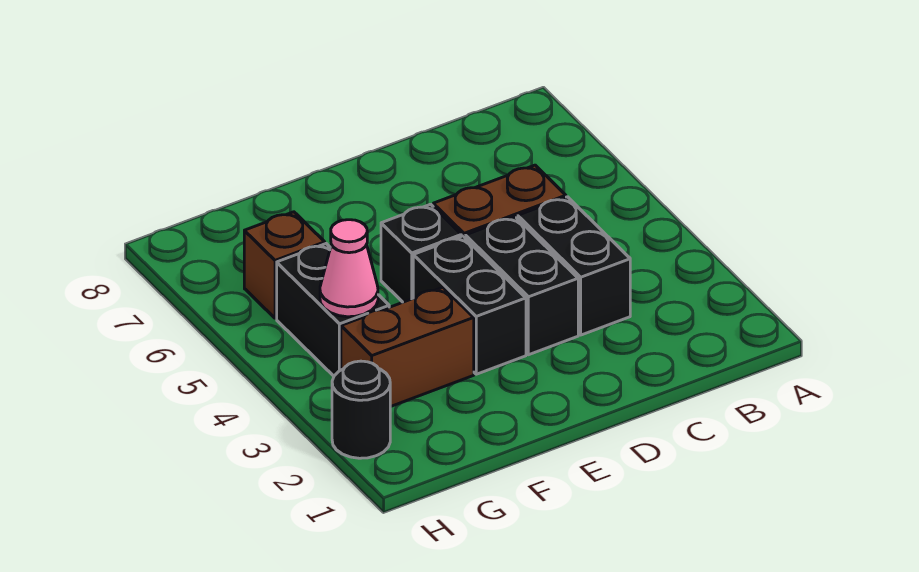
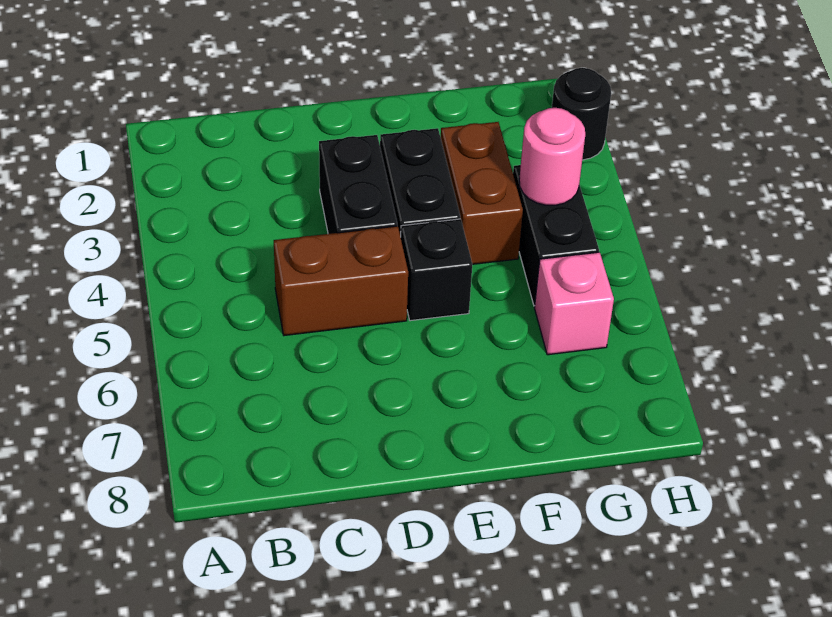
black 1x2 brick [518,197,630,335] -> none
brown 1x2 brick [341,287,474,407] -> brown 1x2 brick turned to [441,122,523,264]
pink 1x1 cone [320,220,378,317] -> pink 1x1 round brick [519,108,585,205]
brown 1x1 brick [244,212,325,318] -> pink 1x1 brick [535,252,614,355]

